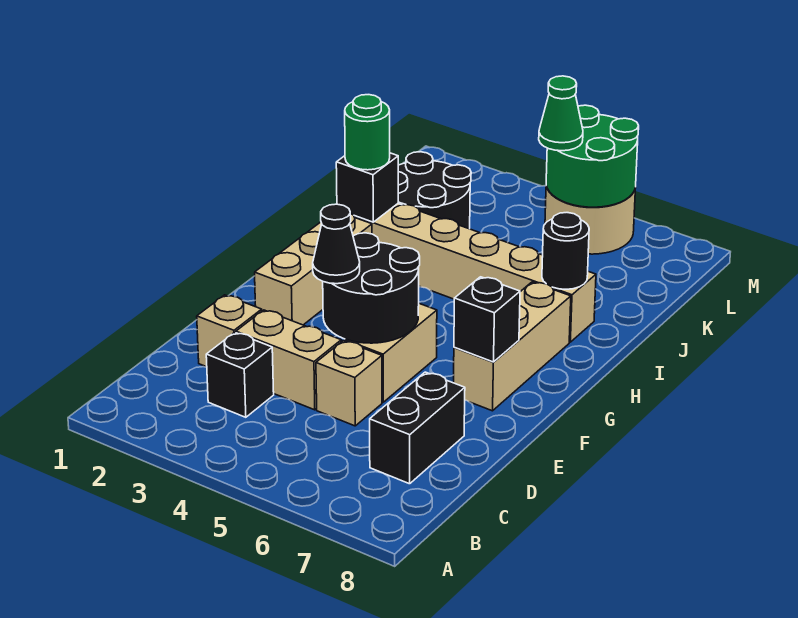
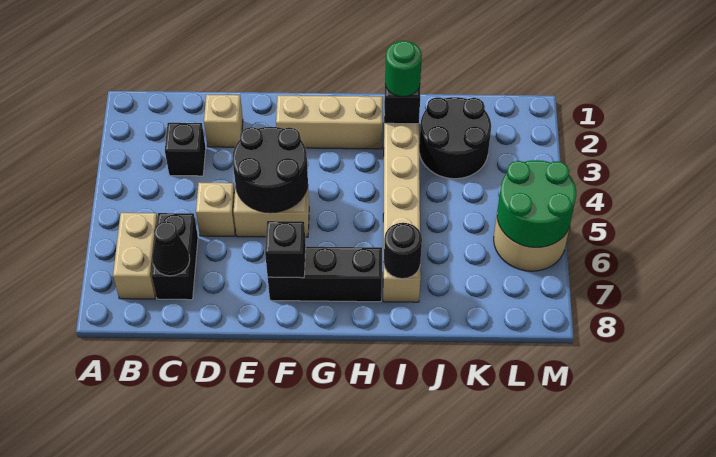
black 1x2 brick [370,372,465,484] -> black 1x2 brick turned to [152,213,198,300]
tan 1x2 brick [236,310,341,410] -> tan 1x2 brick moved to [113,213,158,299]
black 1x1 cone [313,204,360,284] -> black 1x1 cone moved to [152,221,190,276]
tan 1x3 brick [454,282,571,411] -> black 1x3 brick [268,247,382,302]
green 1x1 cone [539,76,583,151] -> none

